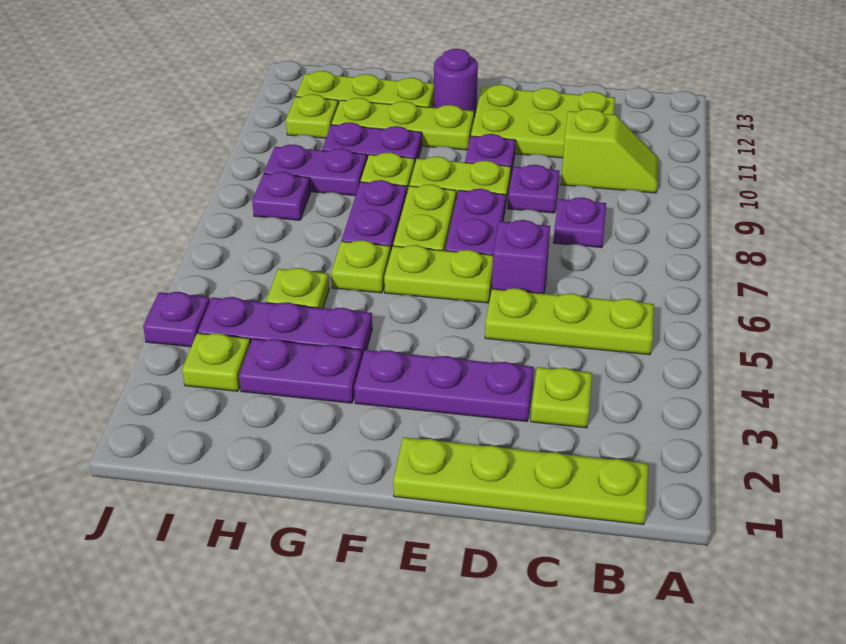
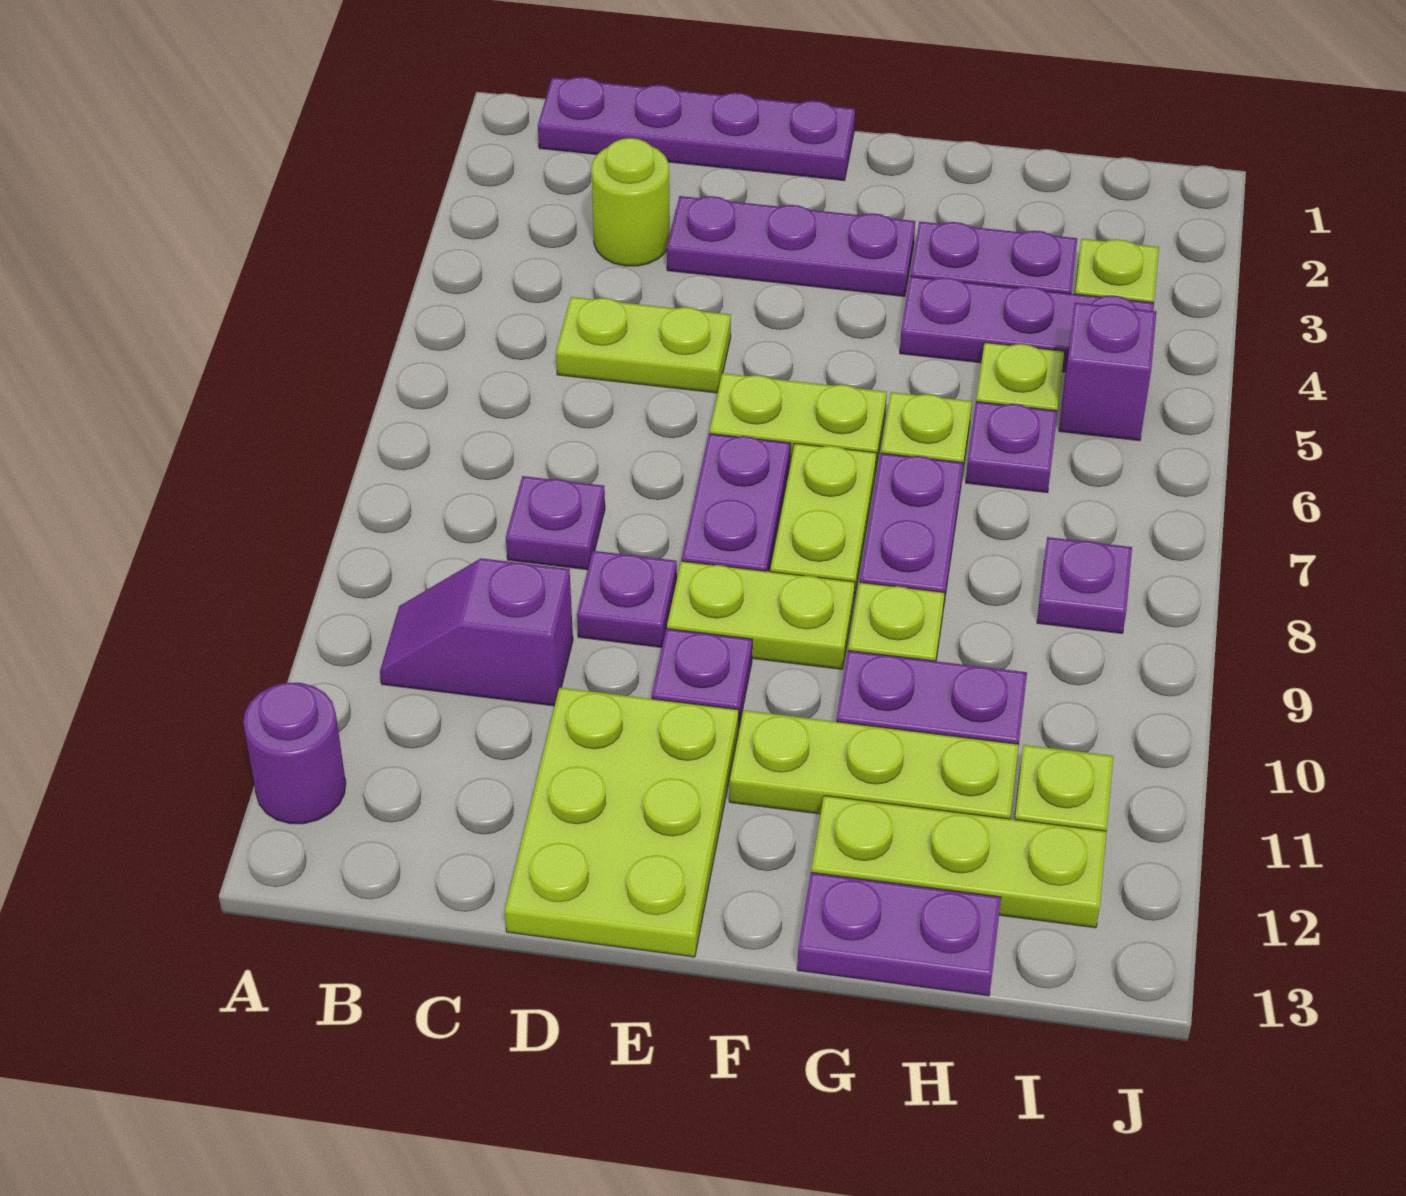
lime 1x4 plate [393,437,648,525] -> purple 1x4 plate [538,77,855,180]
lime 1x3 plate [485,288,654,355] -> lime 1x2 plate [556,297,731,393]
lime 1x2 slope [561,109,658,193] -> purple 1x2 slope [380,558,573,706]
lime 1x1 plate [531,367,592,428] -> lime 1x1 round brick [591,138,670,266]
lime 2x3 plate [471,85,615,158] -> lime 2x3 plate turned to [505,688,739,957]
purple 1x1 brick [492,220,550,294] -> purple 1x1 brick moved to [1059,303,1156,441]
purple 1x1 round brick [434,49,478,117] -> purple 1x1 round brick moved to [243,683,346,824]
purple 1x2 plate [264,144,367,196] -> purple 1x2 plate moved to [797,873,1001,996]
purple 1x1 plate [143,292,210,347] -> purple 1x1 plate moved to [966,402,1057,493]

